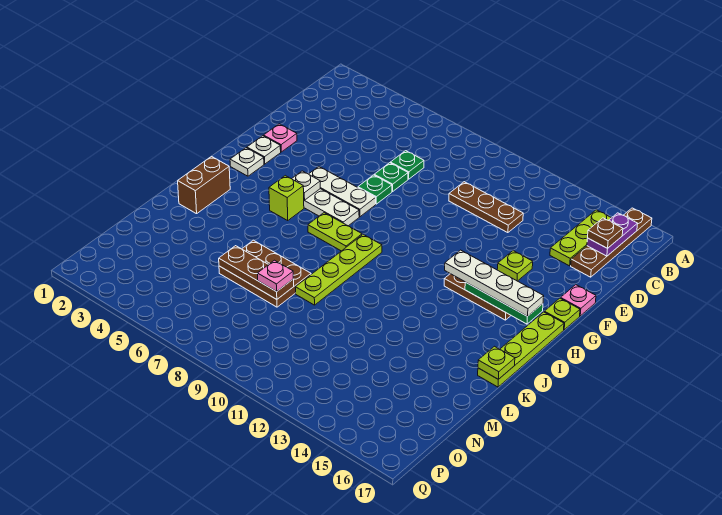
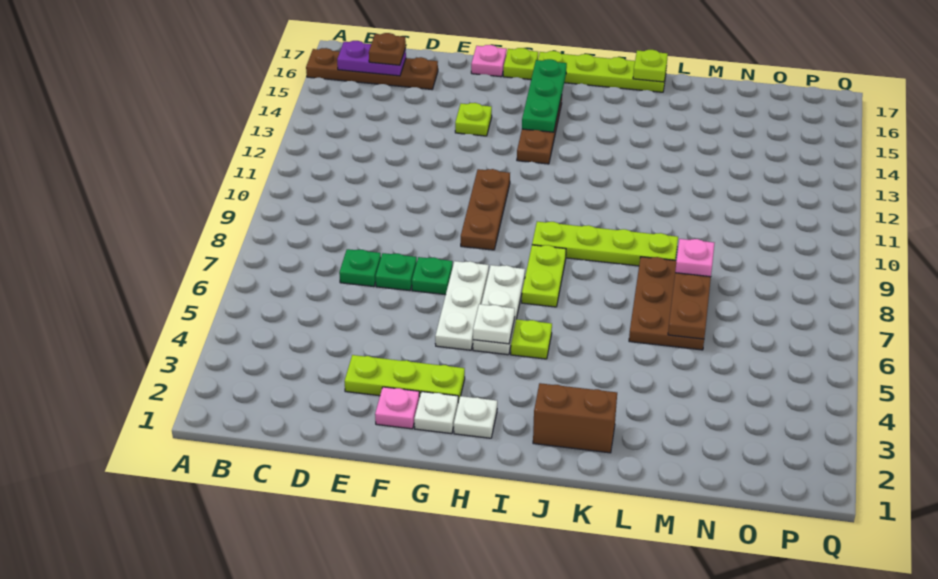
lime 1x3 plate [550,210,611,266] -> lime 1x3 plate moved to [344,355,465,403]
brown 1x3 plate [449,182,523,233] -> brown 1x3 plate moved to [461,169,510,250]
white 1x4 plate [445,250,544,316] -> none
lime 1x1 brick [269,176,304,220] -> lime 1x1 plate [511,319,552,359]

